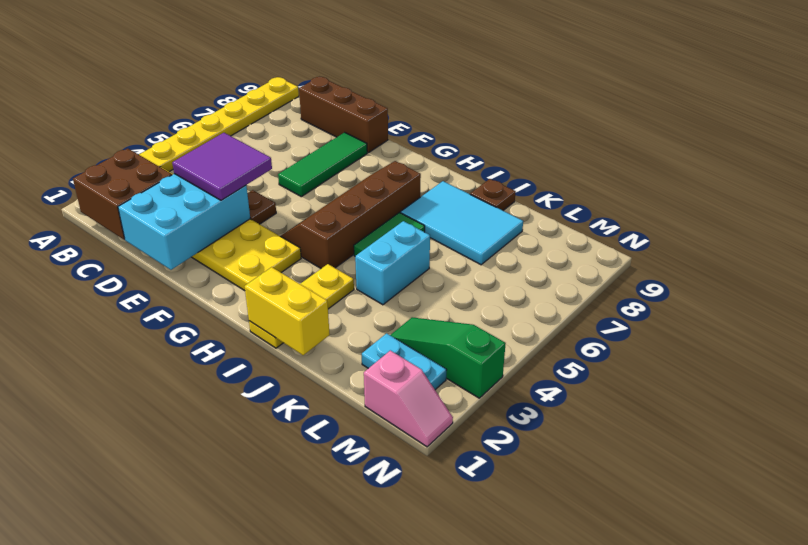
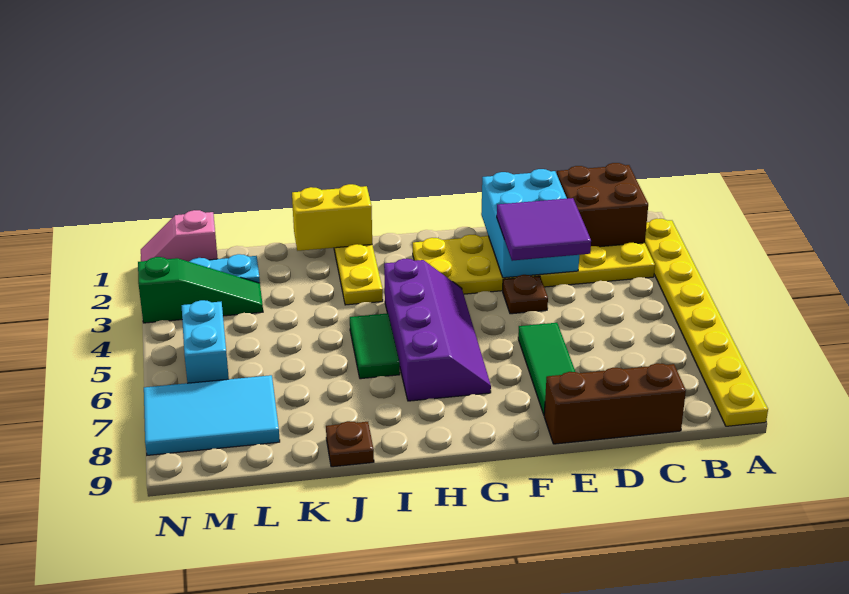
brown 2x4 slope [281,161,421,269] -> purple 2x4 slope [384,259,491,401]
cyan 2x3 tile [400,181,523,265] -> cyan 2x3 tile moved to [144,375,280,455]
cyan 1x2 brick [355,221,430,305] -> cyan 1x2 brick moved to [182,300,229,383]

